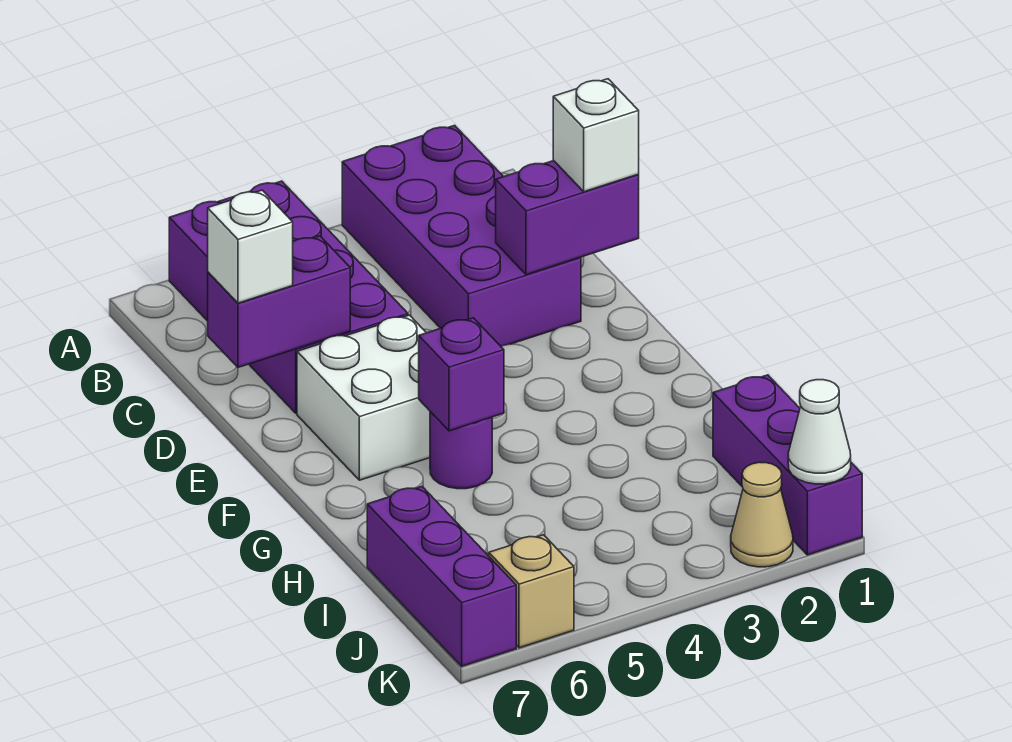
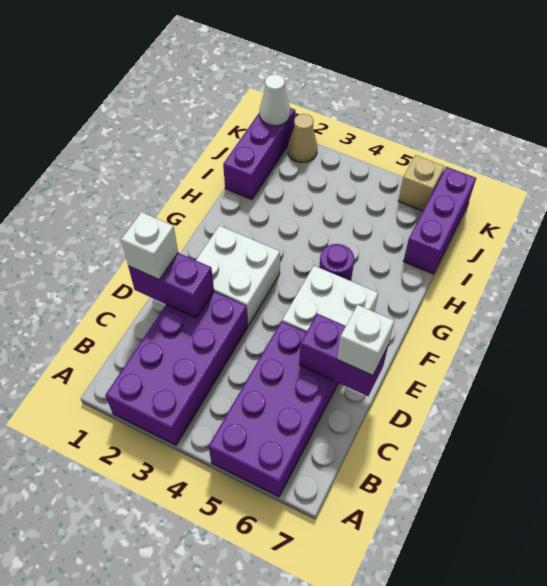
none -> white 2x2 brick [196,226,280,326]
purple 1x1 brick [419,318,504,431] -> none

